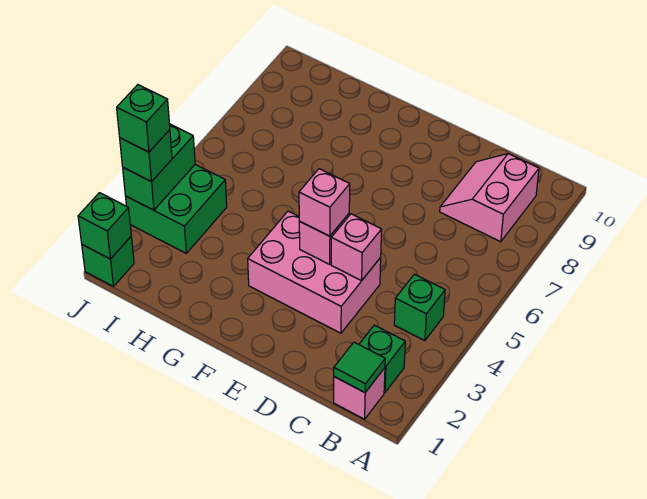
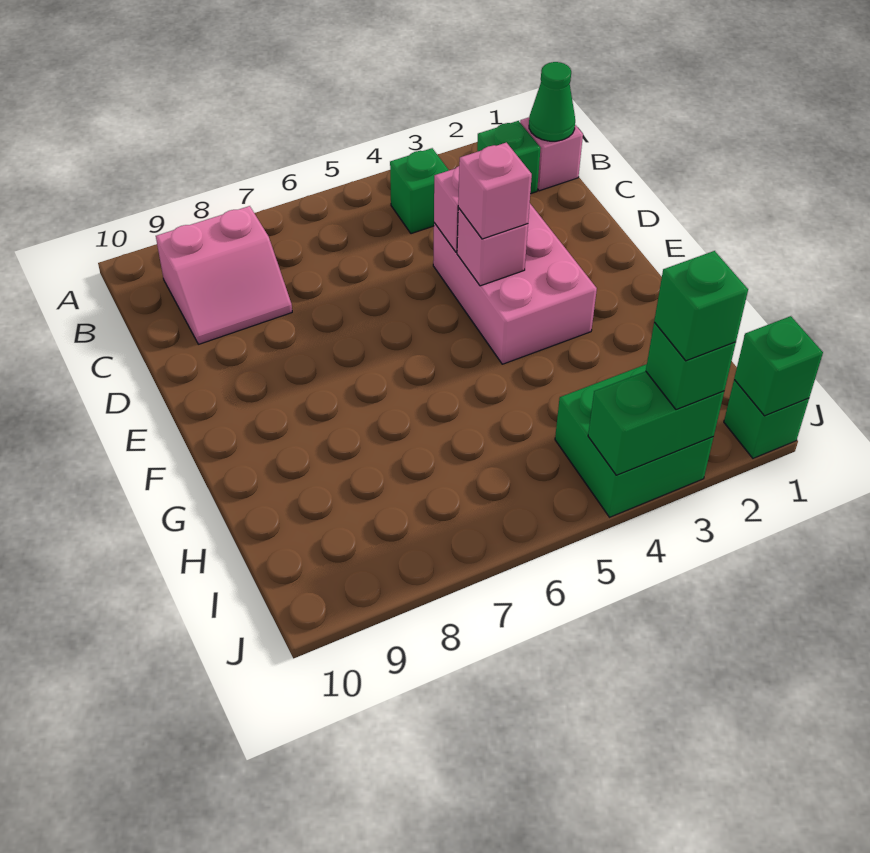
green 1x1 tile [334,342,385,392] -> green 1x1 cone [529,62,575,141]

